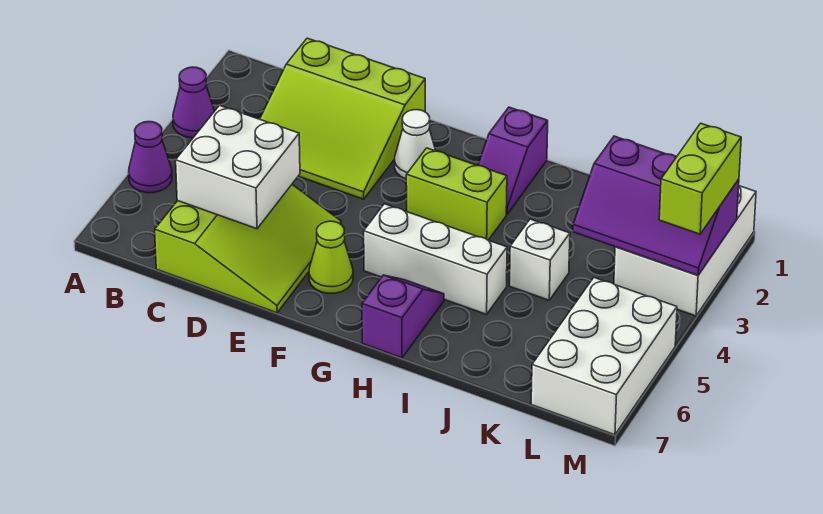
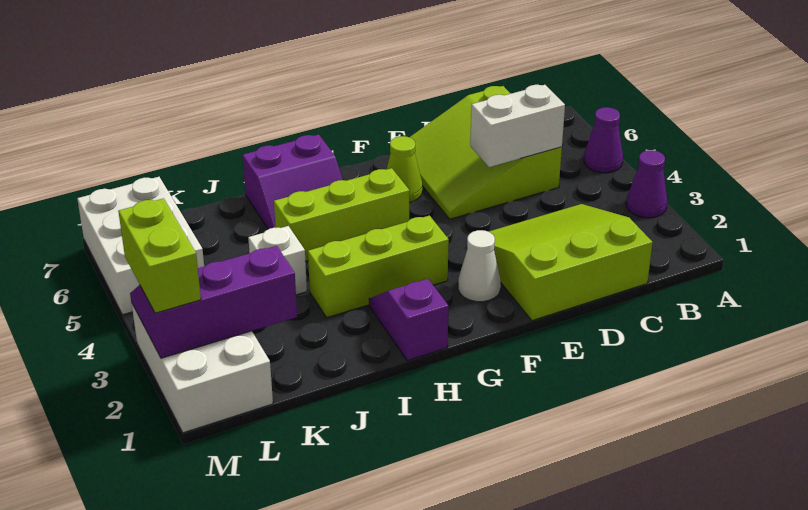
white 2x2 brick [176,105,300,229] -> white 1x2 brick [470,85,565,167]
lime 1x2 brick [406,148,507,240] -> lime 1x3 brick [308,216,449,318]
white 1x3 brick [364,204,507,314] -> lime 1x3 brick [274,168,409,261]
purple 1x2 slope [362,275,444,358] -> purple 2x2 slope [242,134,343,229]

